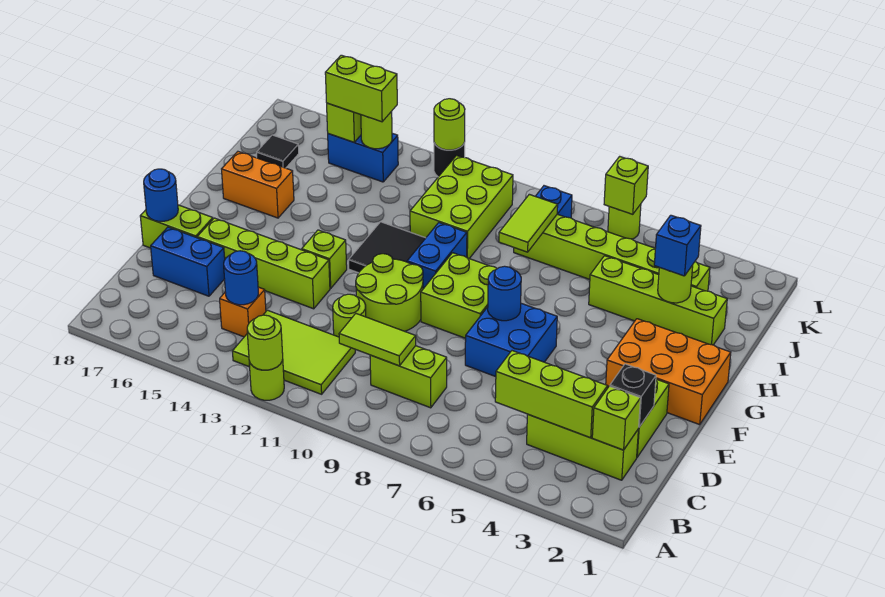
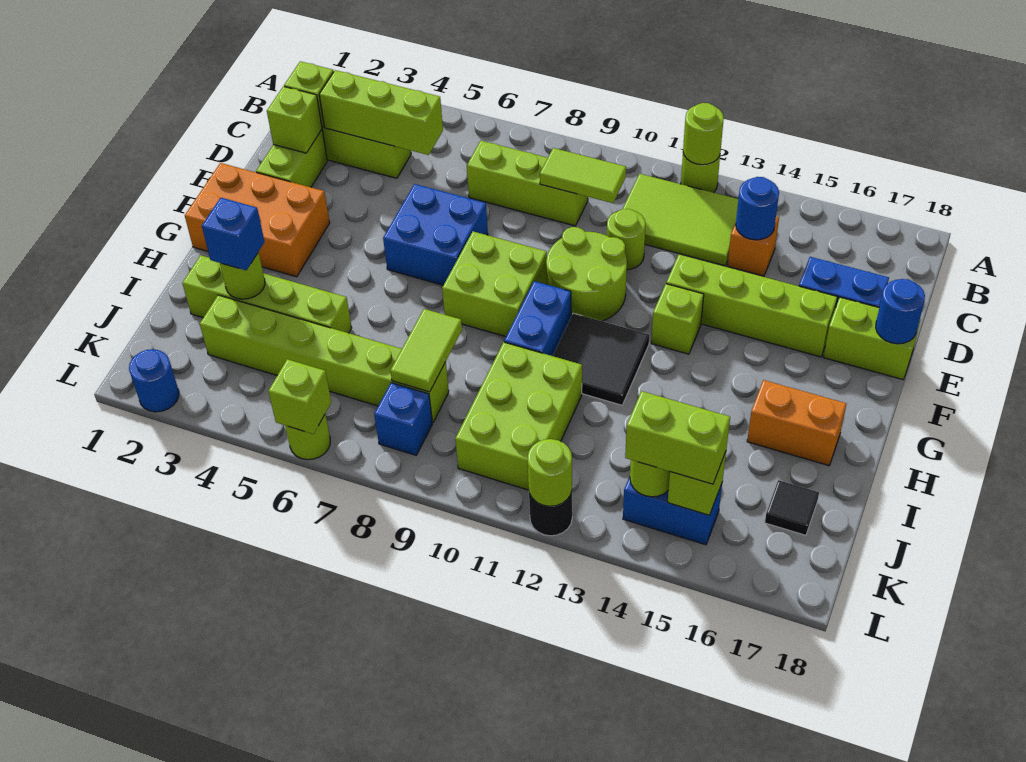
lime 1x2 brick [370,346,447,408] -> lime 1x3 brick [467,141,588,226]
black 1x1 brick [610,364,656,427] -> lime 1x1 brick [267,86,322,153]
blue 1x1 round brick [488,266,521,321] -> blue 1x1 round brick moved to [129,349,179,412]

